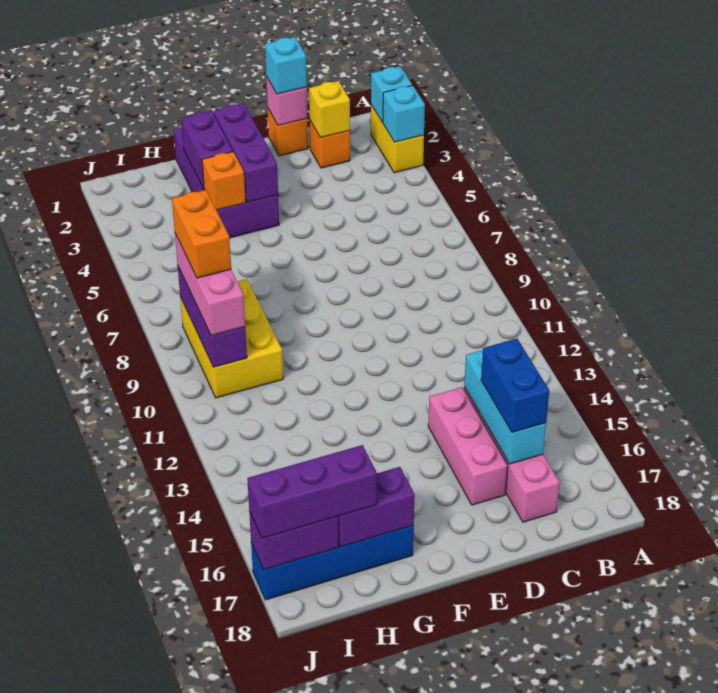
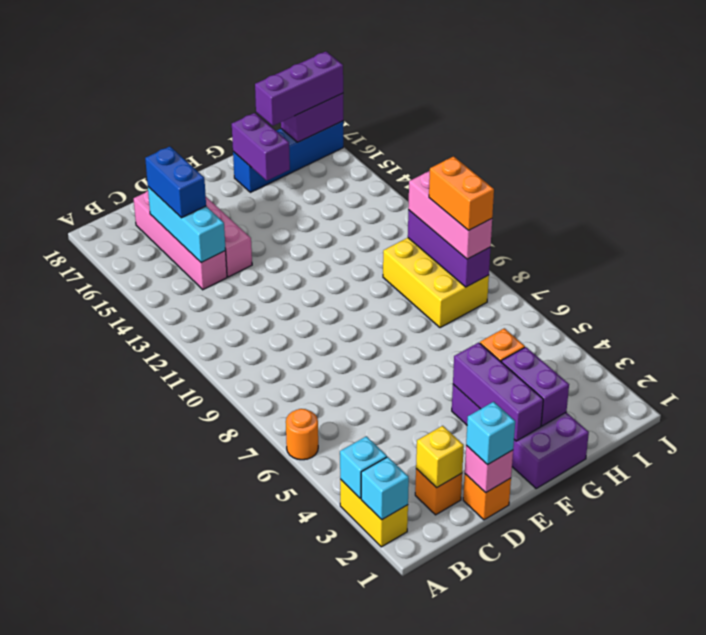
none -> orange 1x1 round brick [286,409,318,460]
purple 1x2 brick [338,467,415,547] -> purple 1x2 brick turned to [232,113,290,181]

